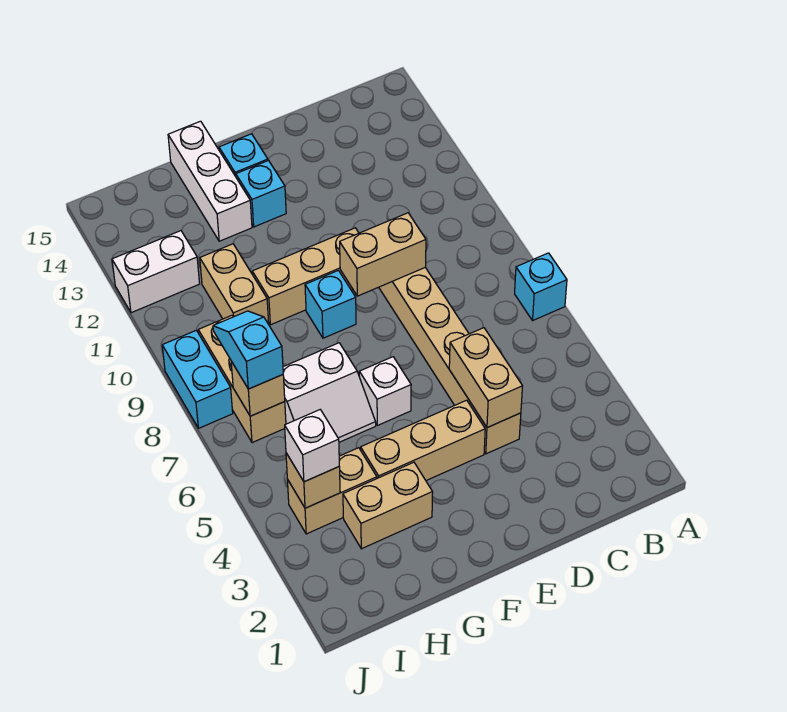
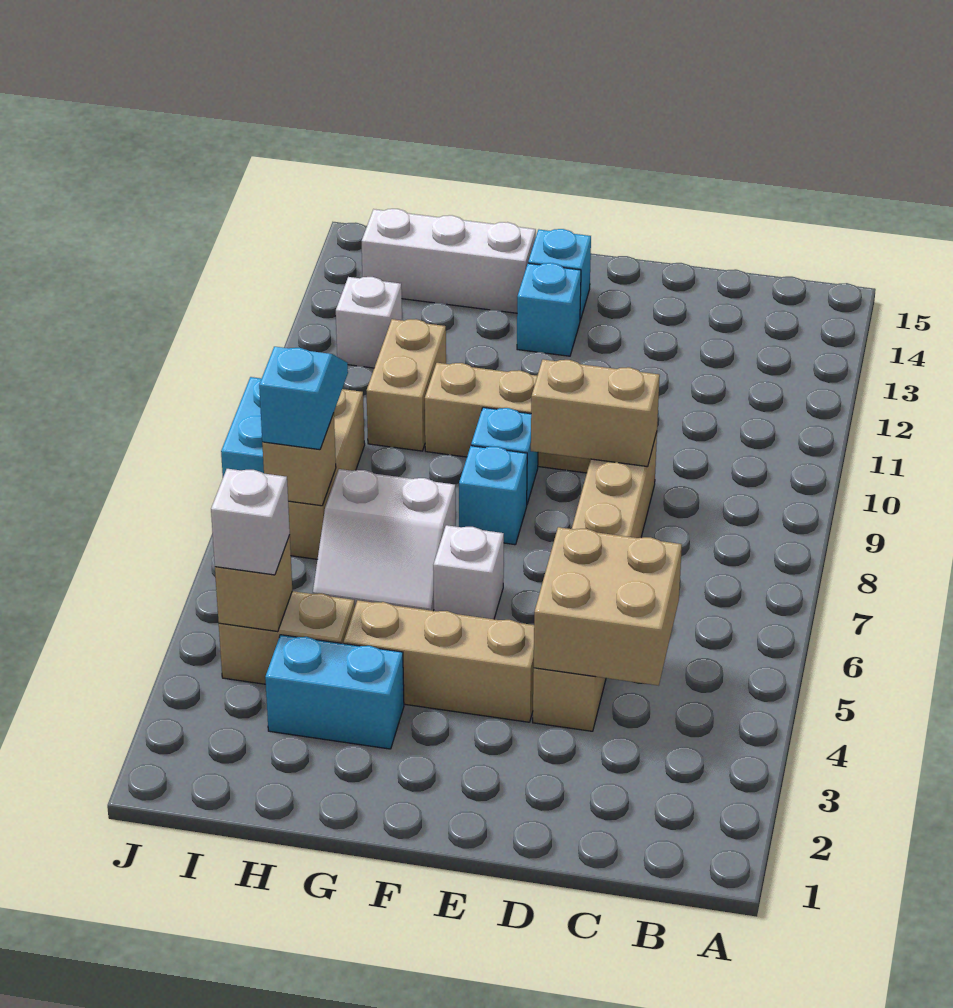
cyan 1x1 brick [515,253,567,320] -> cyan 1x1 brick moved to [459,446,527,545]
tan 1x2 brick [449,328,523,428] -> tan 2x2 brick [534,527,682,686]
tan 1x2 brick [343,462,433,549] -> cyan 1x2 brick [265,635,404,749]
white 1x3 brick [168,121,252,241] -> white 1x3 brick turned to [362,209,536,313]
white 1x2 brick [112,231,200,313] -> white 1x1 brick [336,277,402,368]

